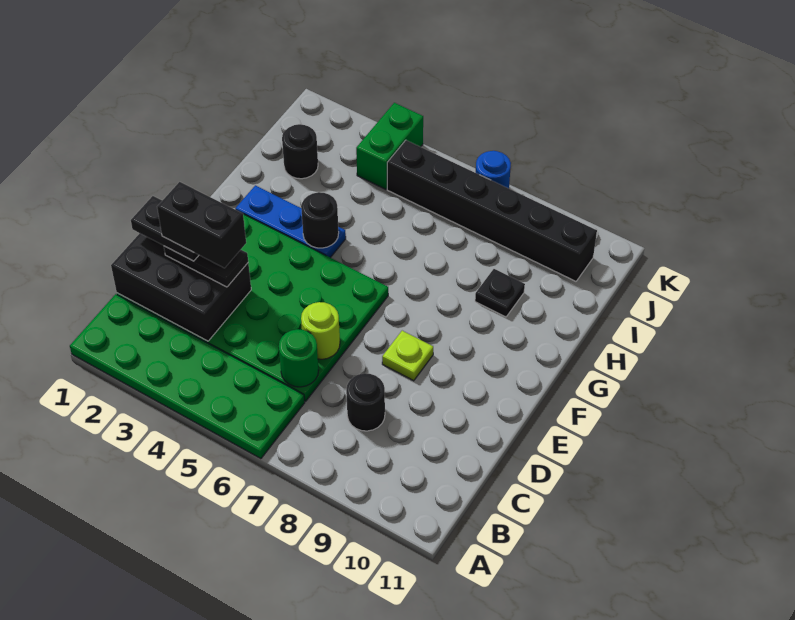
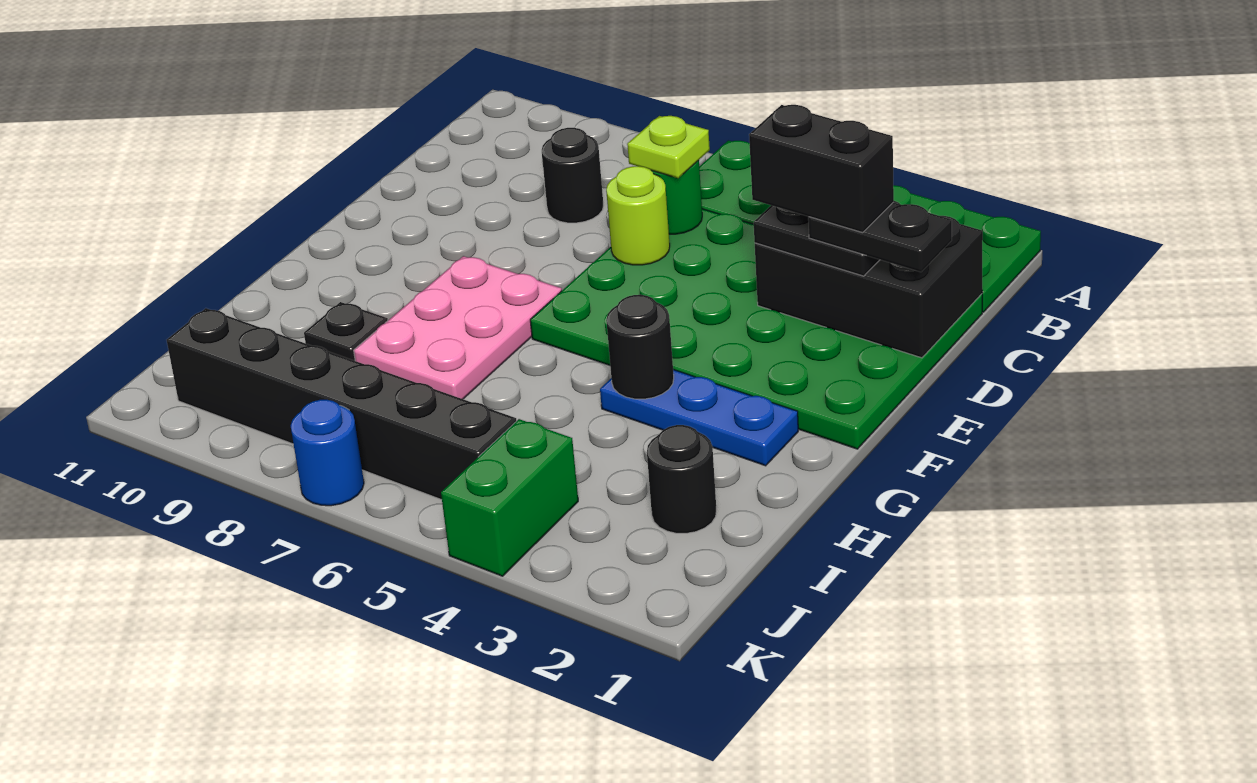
lime 1x1 plate [382,331,433,381] -> lime 1x1 plate moved to [627,116,710,178]
none -> pink 2x3 plate [354,256,562,399]

